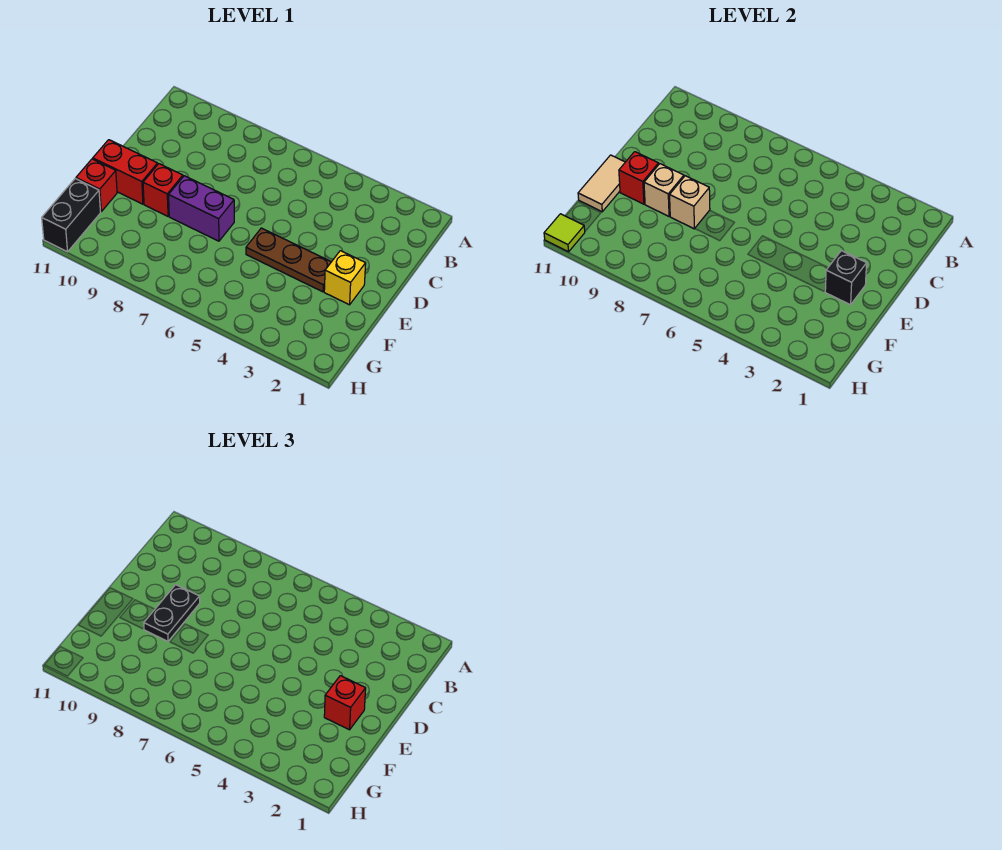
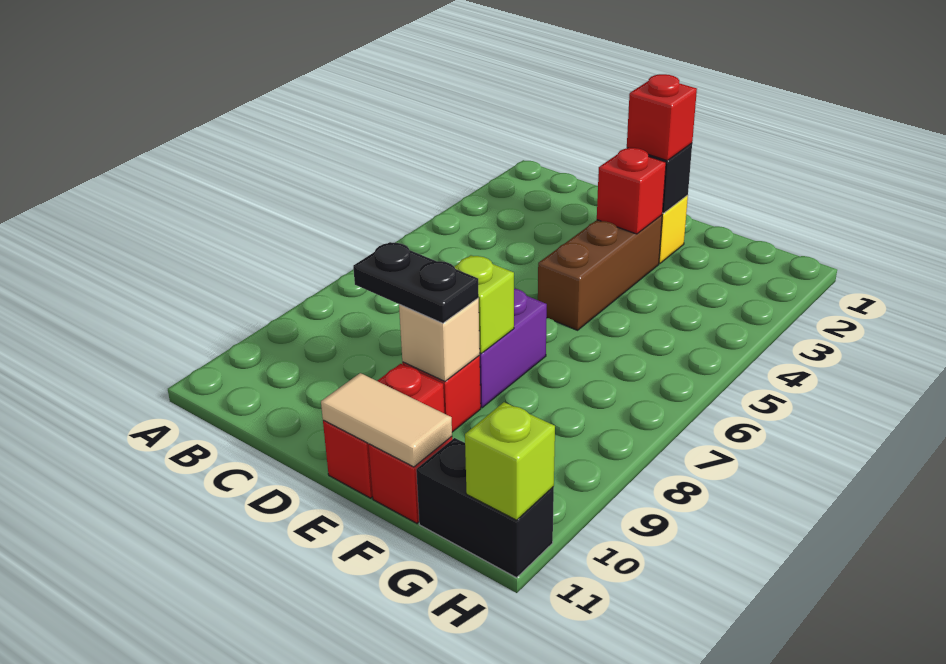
brown 1x3 plate [246,228,331,292] -> brown 1x3 brick [538,215,662,330]
tan 1x1 brick [670,176,710,229] -> lime 1x1 brick [455,255,514,353]
red 1x1 brick [619,152,659,204] -> red 1x1 brick moved to [597,148,666,234]
lime 1x1 tile [544,214,585,252] -> lime 1x1 brick [465,402,555,520]

